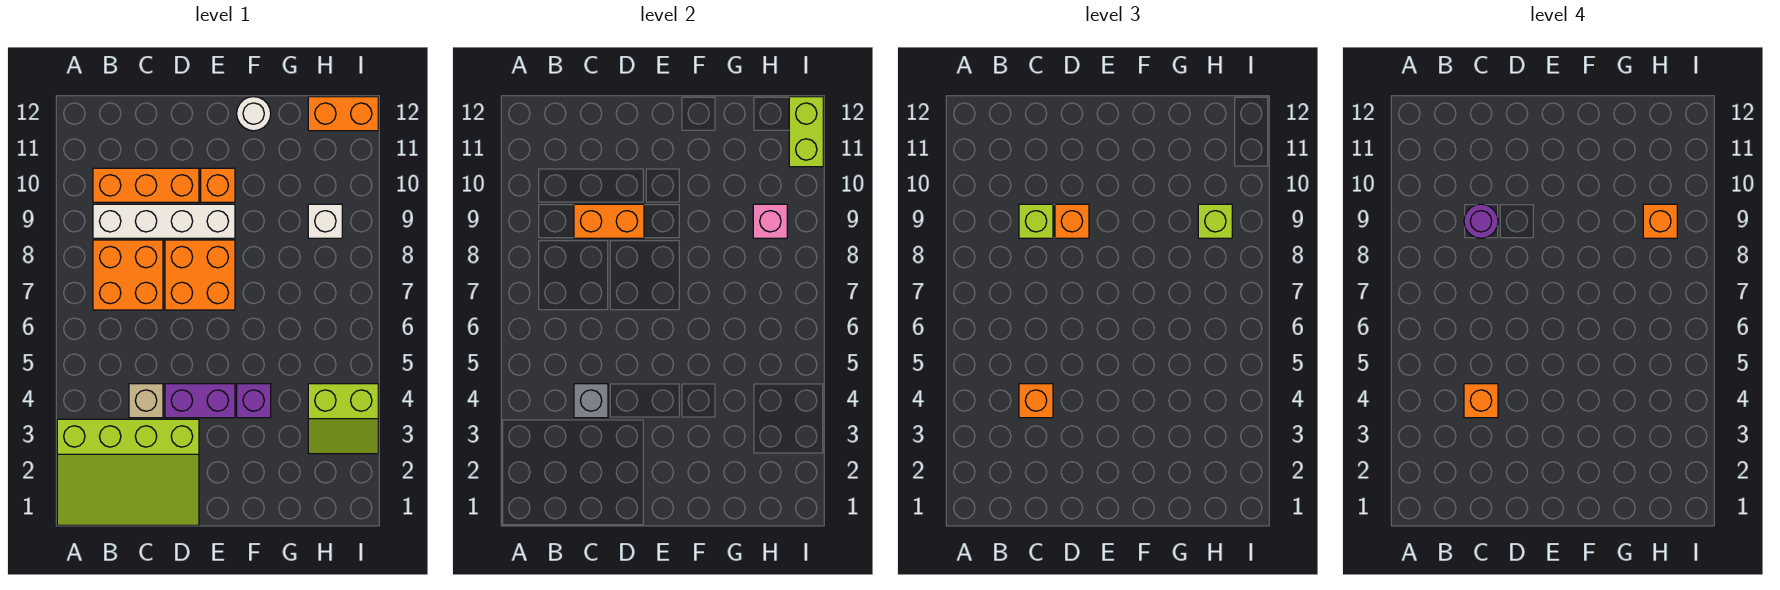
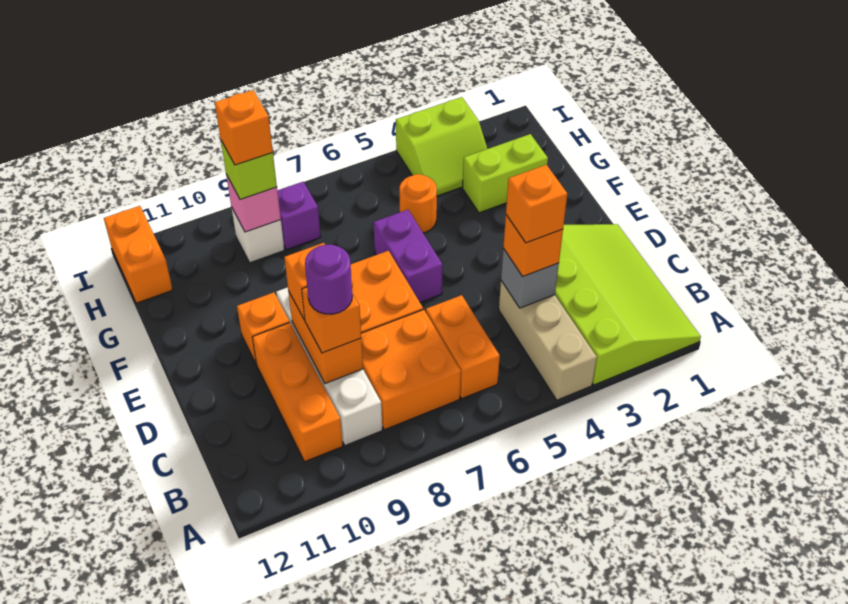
none -> orange 1x2 brick [426,295,500,398]
tan 1x1 brick [129,384,163,418] -> tan 1x3 brick [499,281,597,400]
lime 1x1 brick [1019,204,1053,238] -> orange 1x1 brick [302,287,361,353]
purple 1x2 brick [165,384,235,418] -> purple 1x2 brick moved to [374,210,443,302]
purple 1x1 brick [237,384,271,418] -> purple 1x1 brick moved to [277,182,321,250]
white 1x1 round brick [237,97,271,131] -> none
none -> orange 1x1 round brick [399,174,437,233]
lime 2x2 slope [308,384,378,454] -> lime 2x2 slope turned to [396,97,487,196]
lime 1x2 brick [789,97,823,167] -> lime 1x2 brick moved to [463,134,548,213]

